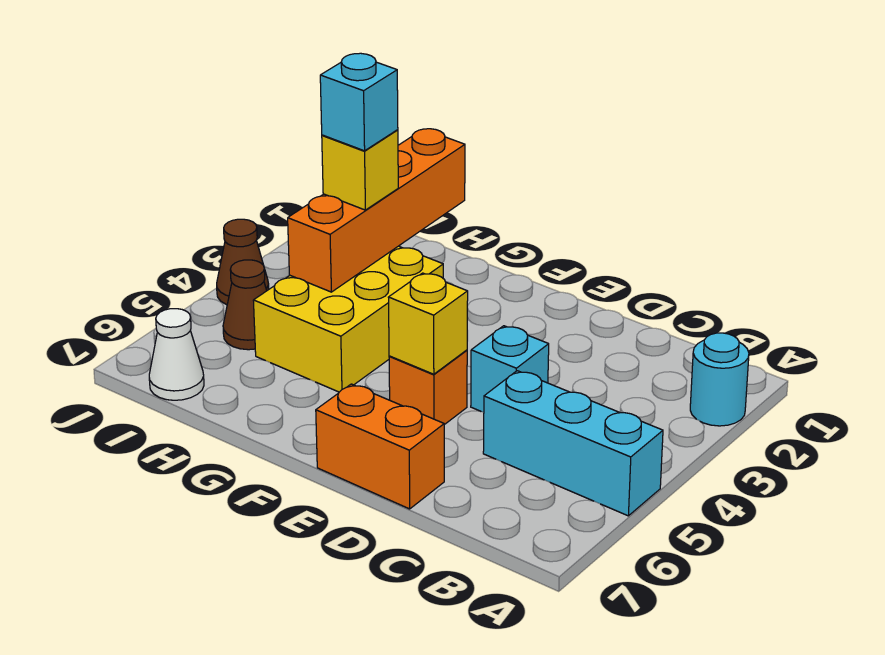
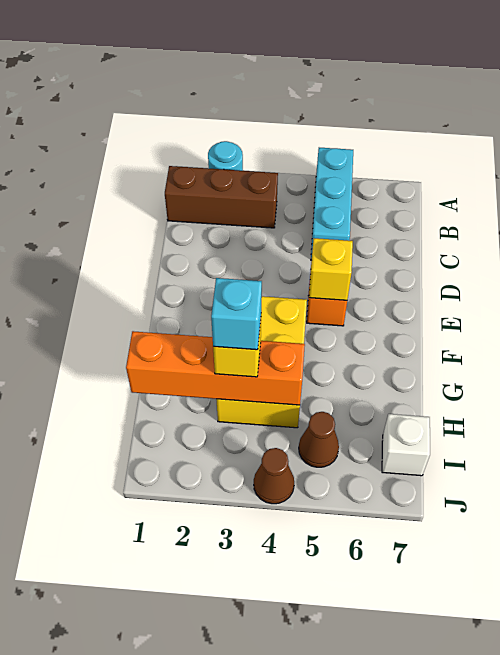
none -> brown 1x3 brick [165,166,278,228]
cyan 1x1 brick [471,326,549,412] -> none
orange 1x2 brick [316,384,444,509] -> none
yellow 2x3 brick [253,246,443,392] -> yellow 2x3 brick turned to [216,296,307,428]
white 1x1 cone [149,309,204,400] -> white 1x1 brick [382,414,430,476]

